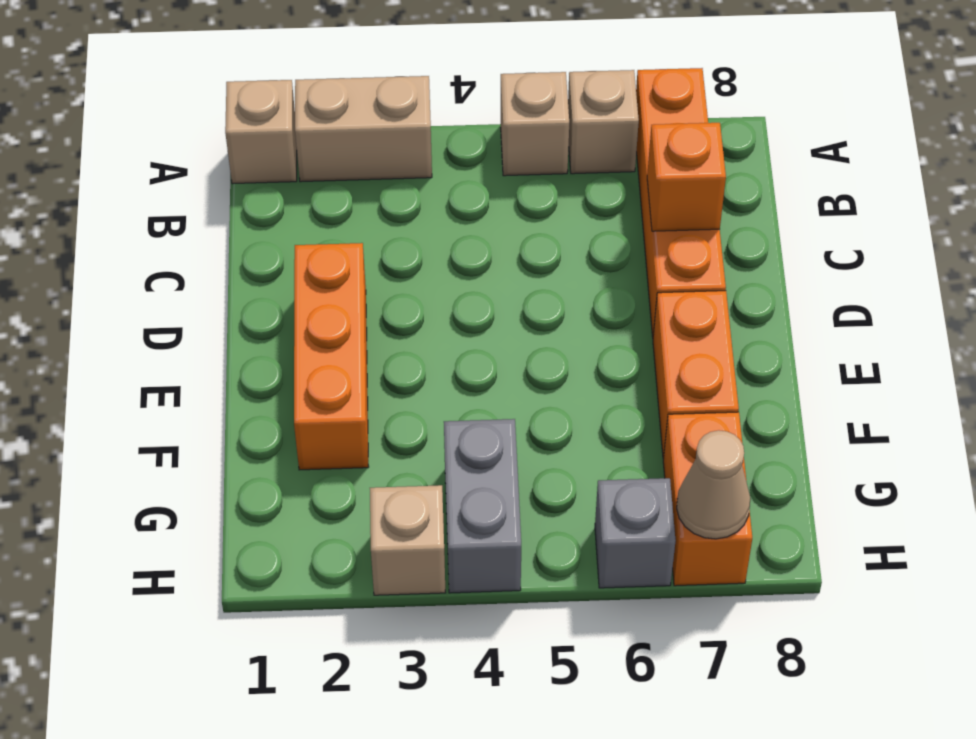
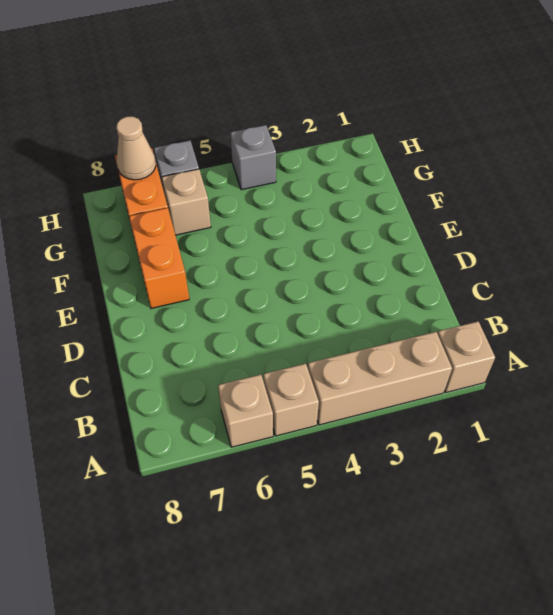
tan 1x2 brick [295,76,432,182] -> tan 1x3 brick [308,332,452,425]
orange 1x4 brick [636,68,726,337] -> none
orange 1x1 brick [647,123,726,231] -> none
orange 1x3 brick [294,243,369,470] -> none
grey 1x2 brick [444,419,521,593] -> grey 1x1 brick [230,125,276,190]
tan 1x1 brick [370,485,445,595] -> tan 1x1 brick moved to [162,169,211,235]

